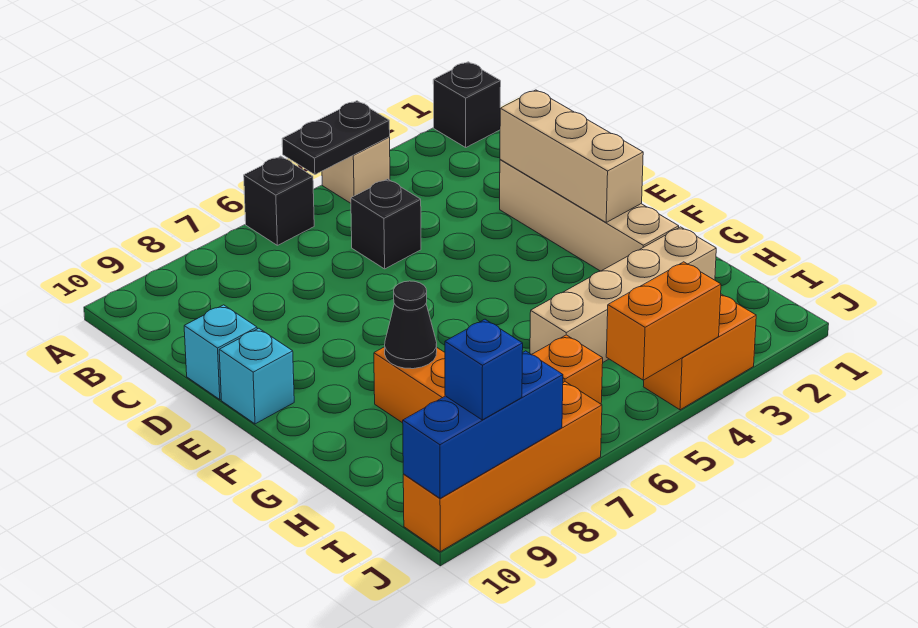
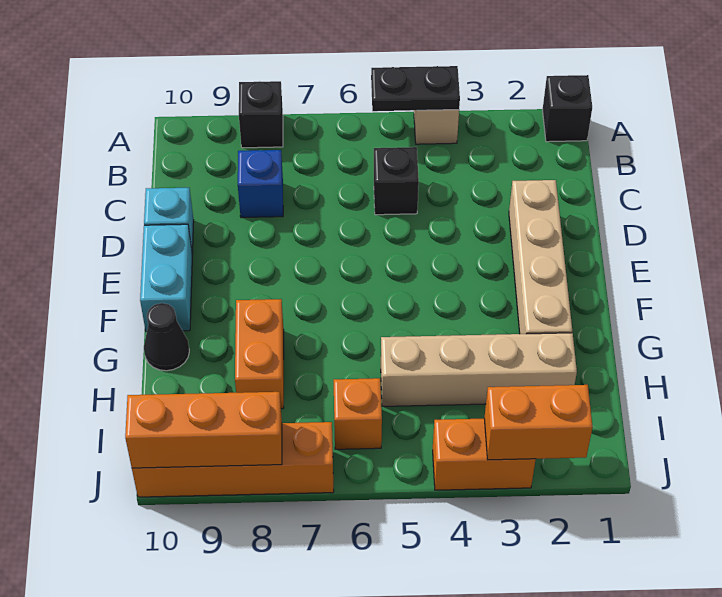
black 1x1 brick [244,156,314,245] -> black 1x1 brick moved to [239,81,283,148]
tan 1x3 brick [500,90,643,222] -> none
cyan 1x1 brick [219,328,294,424] -> cyan 1x2 brick [140,224,192,332]
black 1x1 cone [385,281,437,369] -> black 1x1 cone moved to [144,303,189,371]
orange 1x2 brick [606,262,721,380] -> orange 1x2 brick moved to [484,385,593,460]
blue 1x3 brick [403,351,563,498] -> orange 1x3 brick [125,392,282,468]
blue 1x1 brick [445,319,523,420] -> blue 1x1 brick moved to [238,150,283,218]

